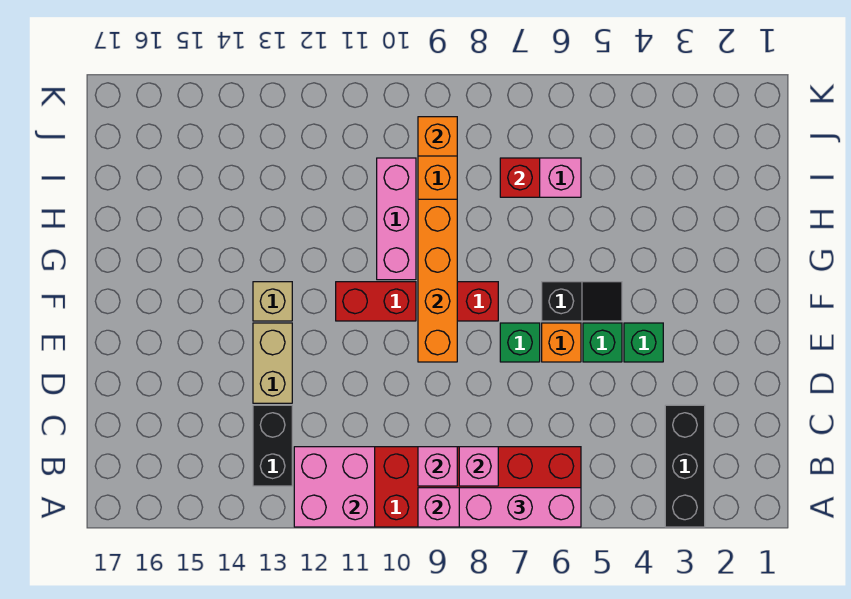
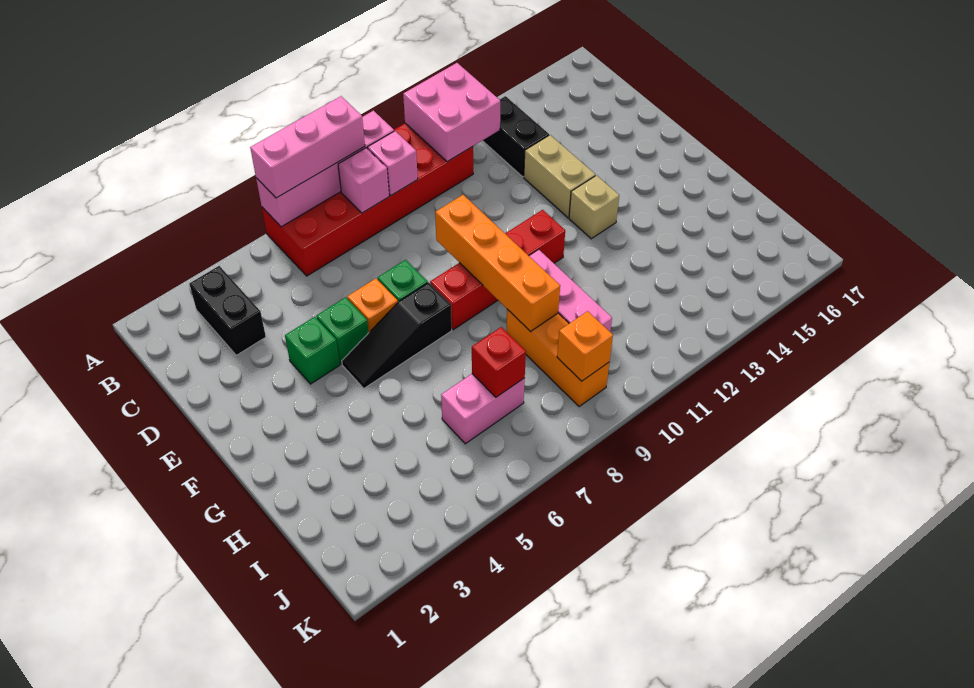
black 1x3 brick [665,405,705,527] -> black 1x2 brick [189,266,266,355]
black 1x2 slope [542,282,622,321] -> black 1x3 slope [342,282,452,388]

